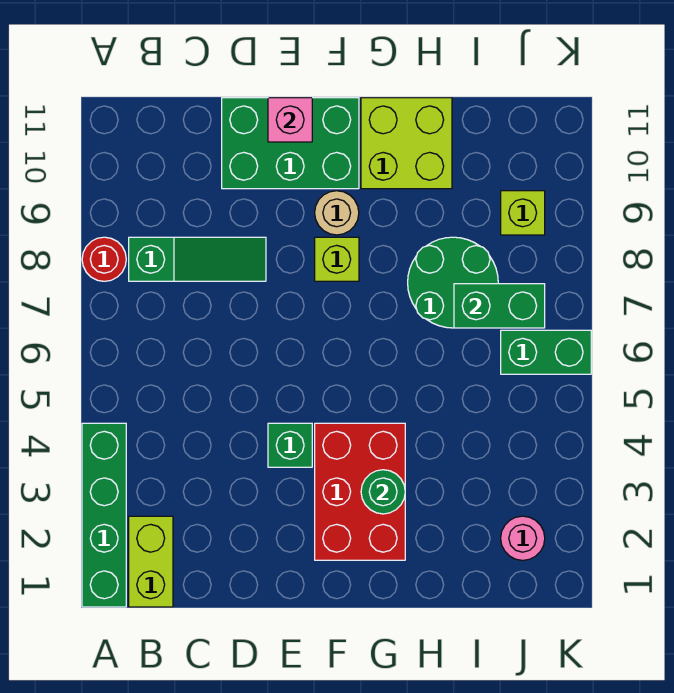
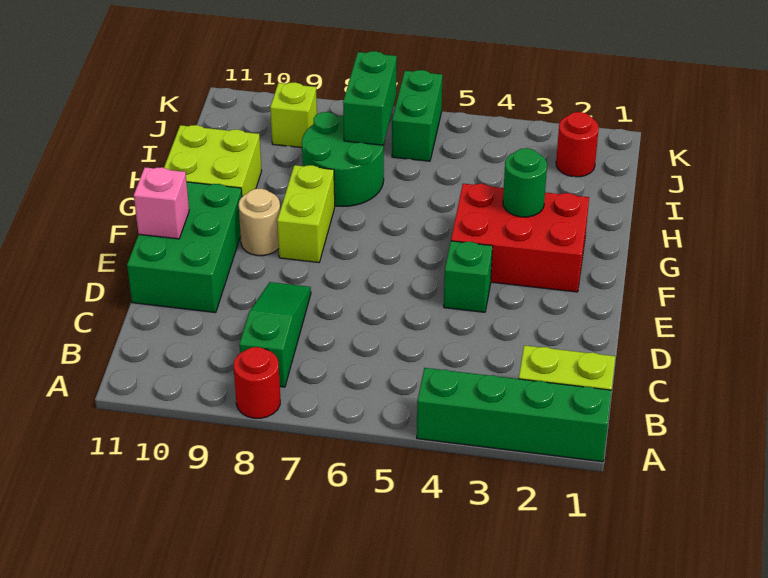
lime 1x1 brick [315,237,359,281] -> lime 1x2 brick [277,165,335,263]
pink 1x1 round brick [501,516,545,560] -> red 1x1 round brick [556,112,599,177]

